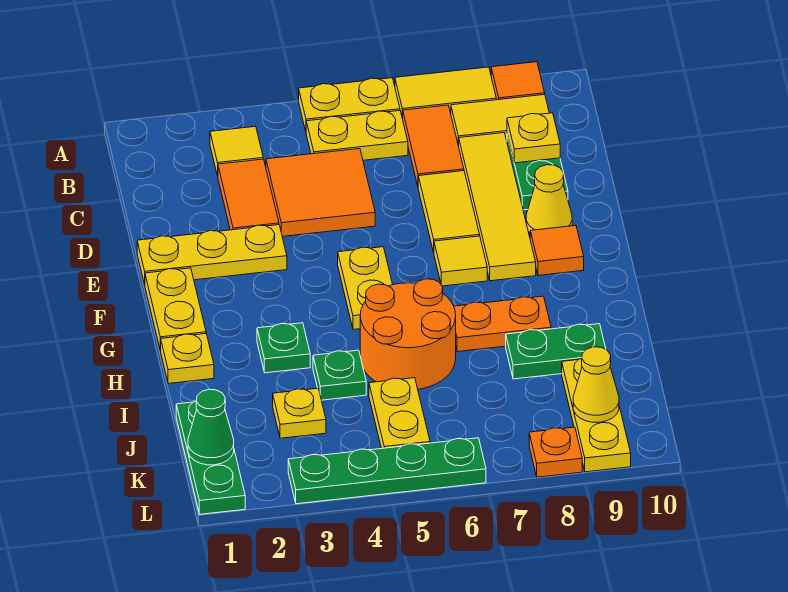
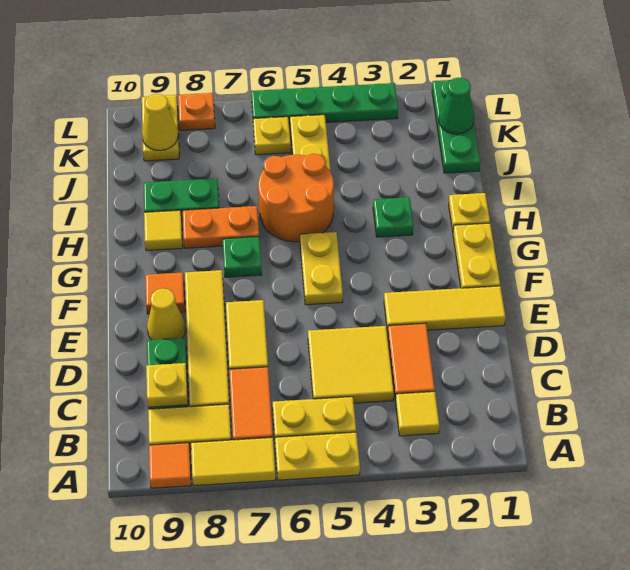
orange 2x2 tile [266,149,375,237] -> yellow 2x2 tile [308,326,394,403]
yellow 1x3 plate [137,225,287,284] -> yellow 1x3 tile [384,286,506,331]
yellow 1x1 tile [434,236,487,286] -> yellow 1x1 tile moved to [144,210,183,251]
green 1x1 plate [313,350,366,400] -> green 1x1 plate moved to [223,237,262,277]
yellow 1x1 plate [273,388,326,438] -> yellow 1x1 plate moved to [253,117,291,155]
yellow 1x3 plate [562,358,631,472] -> yellow 1x2 plate [142,95,179,161]

